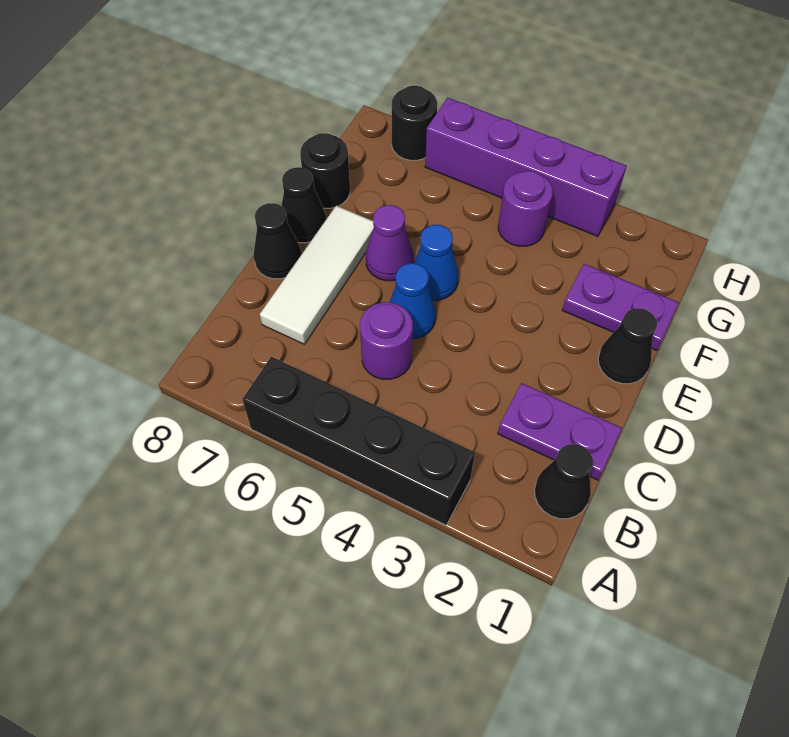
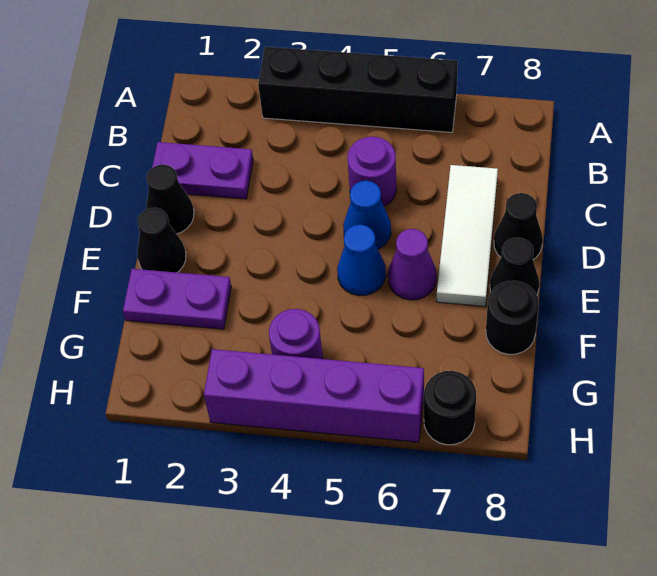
black 1x1 cone [535,444,593,519] -> black 1x1 cone moved to [146,165,194,234]

